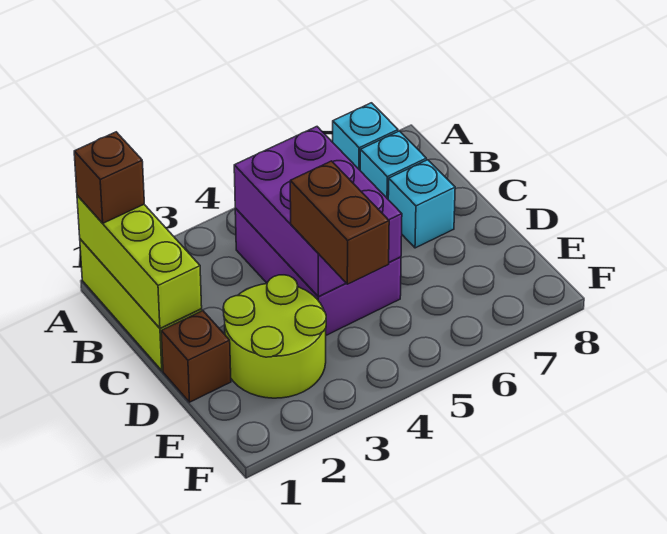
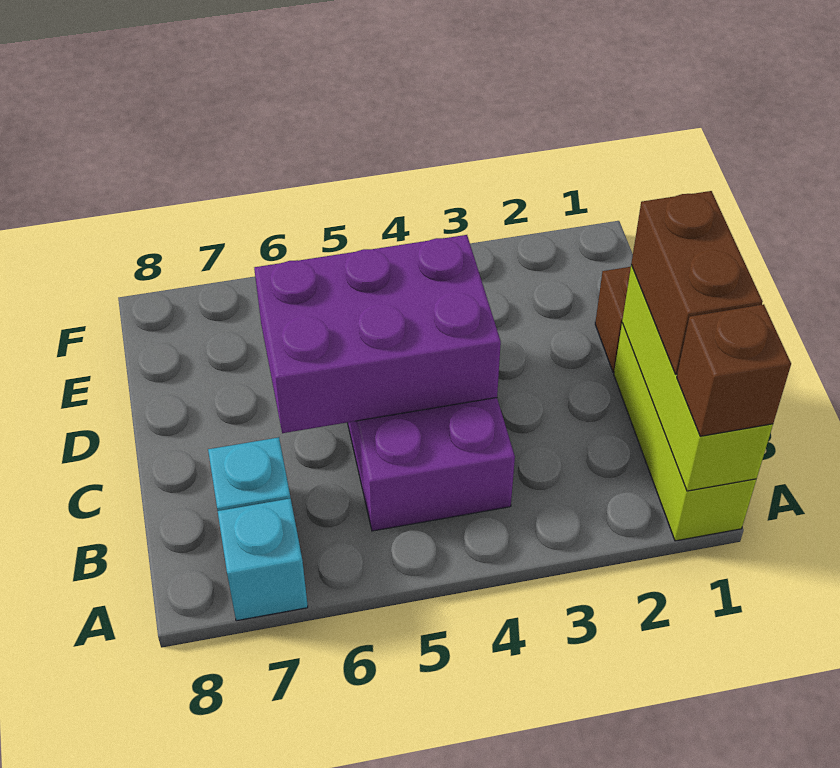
purple 2x3 brick [234,127,402,297] -> purple 2x3 brick turned to [254,235,501,433]
cyan 1x1 brick [388,160,455,248] -> none
lime 2x2 round brick [223,275,326,398] -> none
brown 1x2 brick [290,161,389,284] -> brown 1x2 brick moved to [631,191,763,374]

